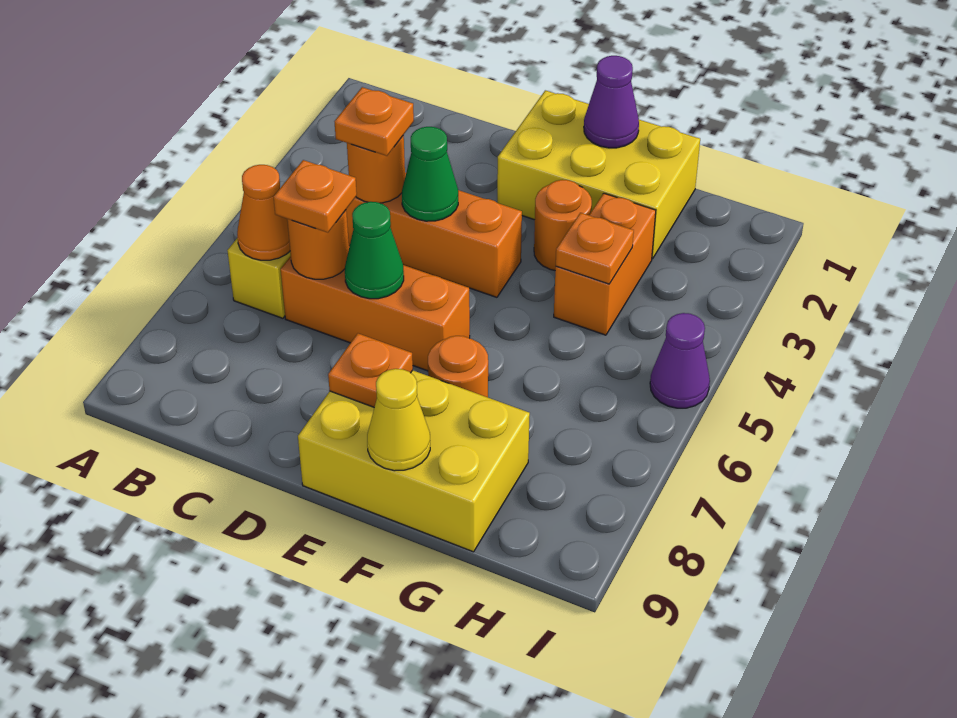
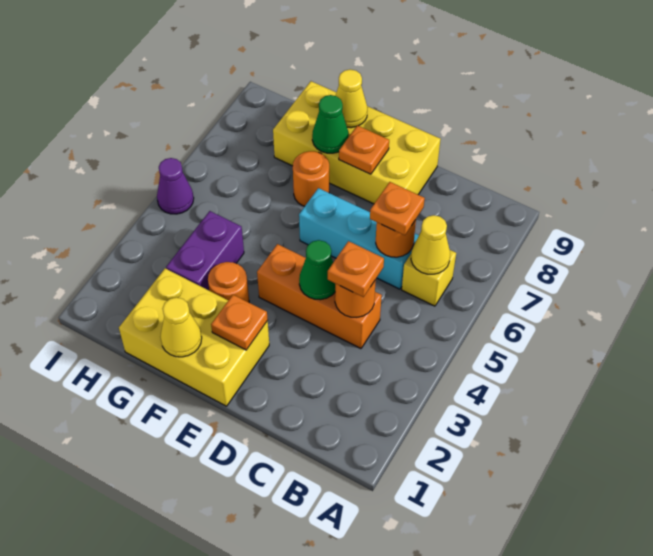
orange 1x1 cone [237,165,290,260] -> yellow 1x1 cone [411,215,450,274]
orange 1x3 brick [281,256,470,371] -> cyan 1x3 brick [299,188,419,289]
green 1x1 cone [345,202,404,299] -> green 1x1 cone moved to [312,95,349,153]
yellow 2x3 brick [298,370,530,552] -> yellow 2x4 brick [273,81,441,204]
purple 1x1 cone [584,56,639,148] -> yellow 1x1 cone [160,297,202,357]
orange 1x2 brick [554,193,656,335] -> purple 1x2 brick [166,211,244,290]
orange 1x1 plate [556,213,634,284] -> orange 1x1 plate moved to [211,295,268,350]

